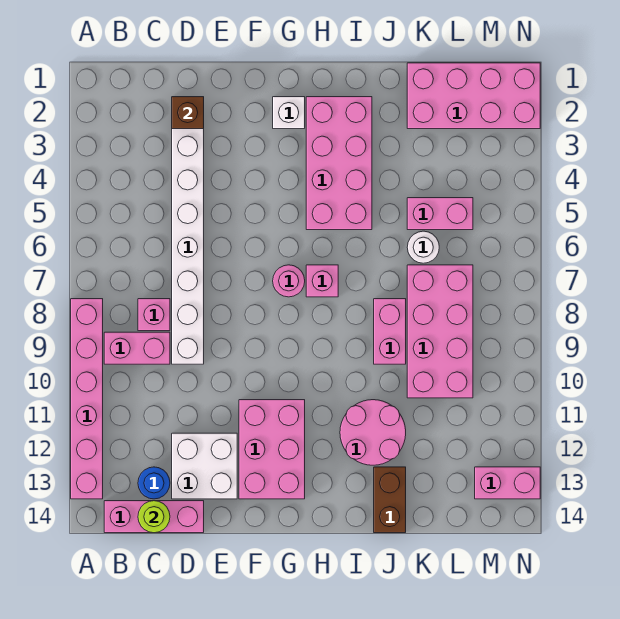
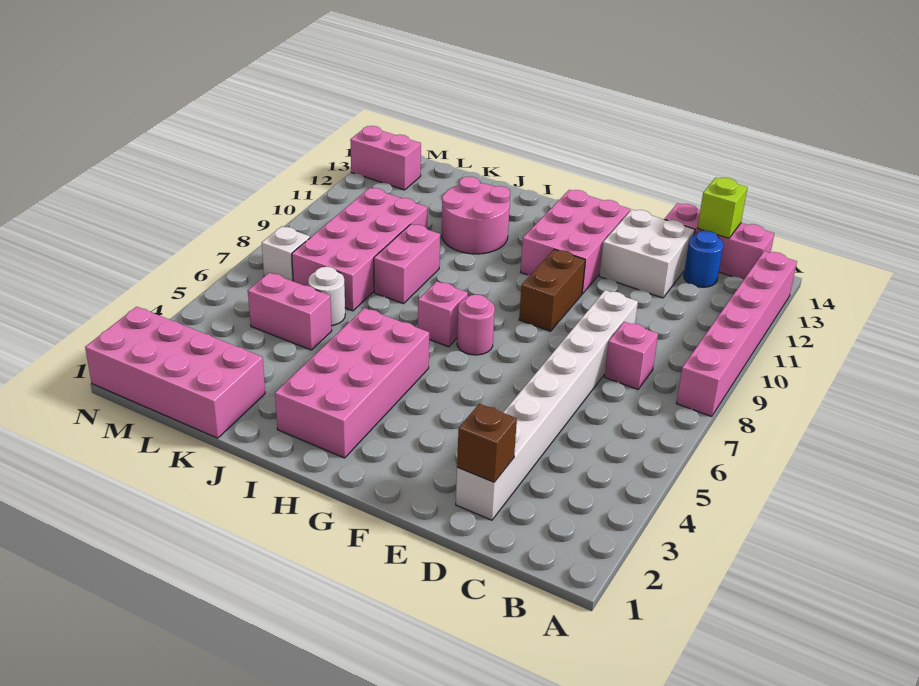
pink 1x2 brick [104,332,170,364] -> none
lime 1x1 round brick [138,501,170,533] -> lime 1x1 brick [698,178,748,238]
white 1x1 brick [273,97,305,129] -> white 1x1 brick moved to [262,226,310,281]
brown 1x2 brick [374,467,406,533] -> brown 1x2 brick moved to [519,249,585,331]

